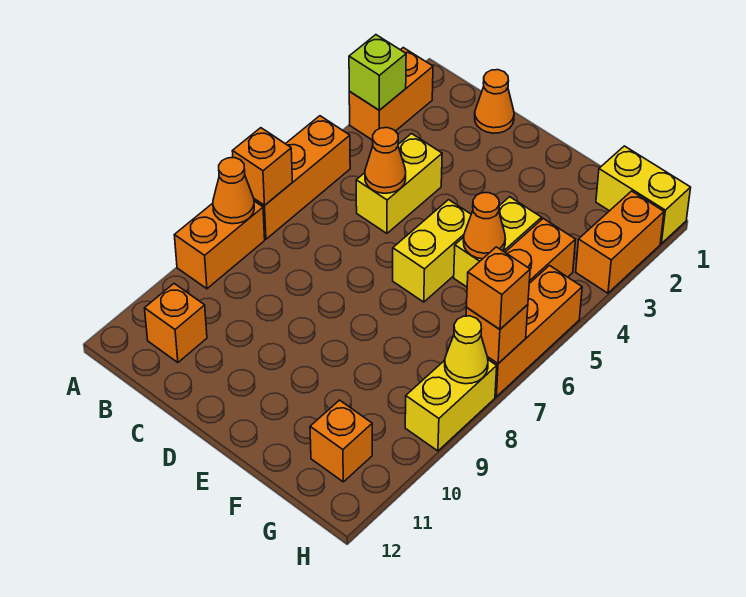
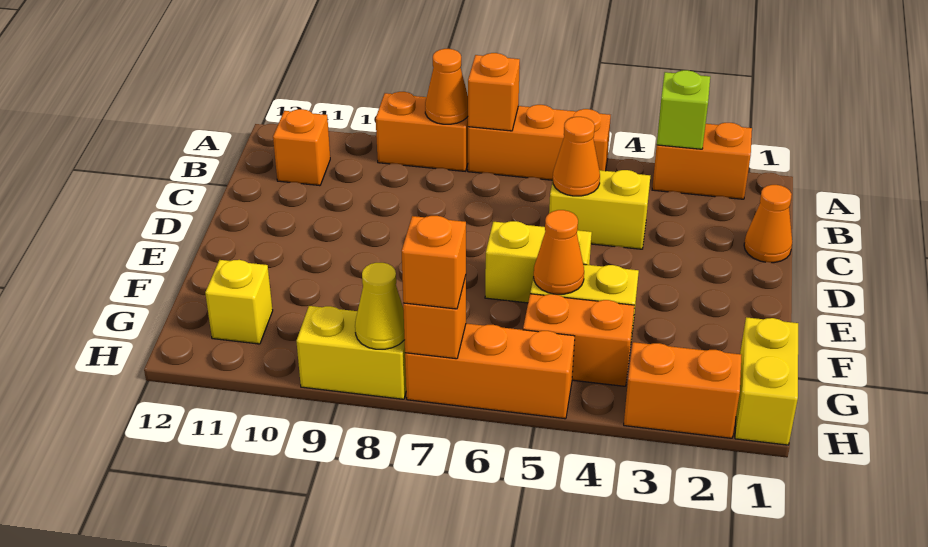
orange 1x1 brick [310,400,372,482] -> yellow 1x1 brick [205,260,273,344]

